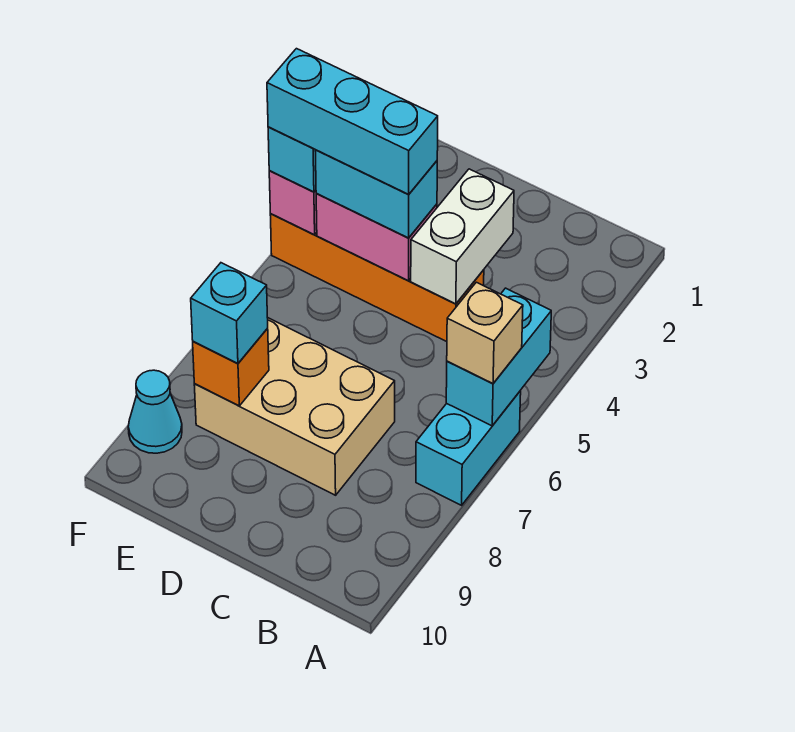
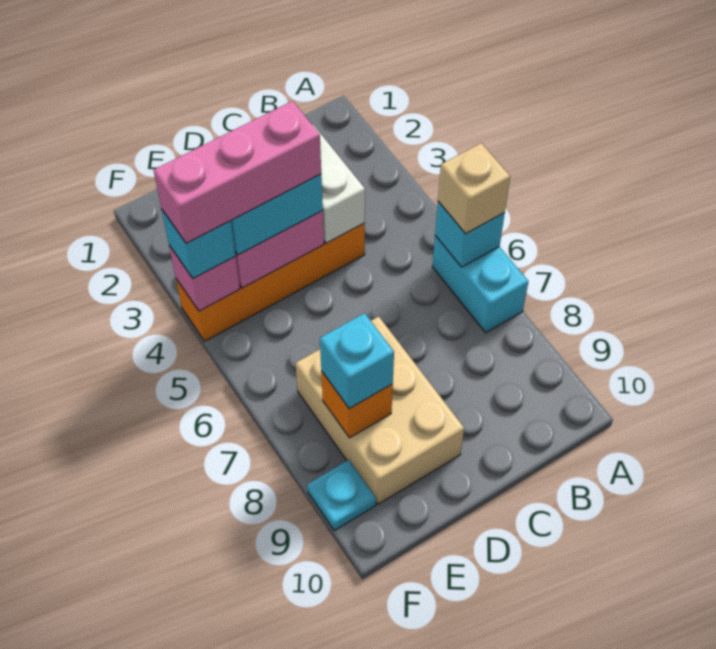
cyan 1x2 brick [446,288,551,426] -> cyan 1x1 brick [435,202,505,267]
tan 2x3 brick [194,317,395,495] -> tan 2x3 brick turned to [295,317,464,504]
cyan 1x3 brick [267,49,438,194] -> pink 1x3 brick [154,101,321,243]
cyan 1x1 cone [128,370,182,453] -> cyan 1x1 plate [307,460,376,530]

